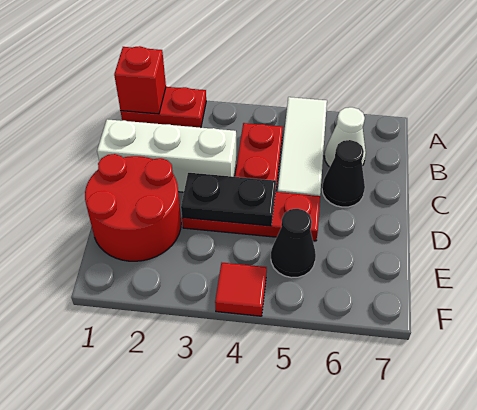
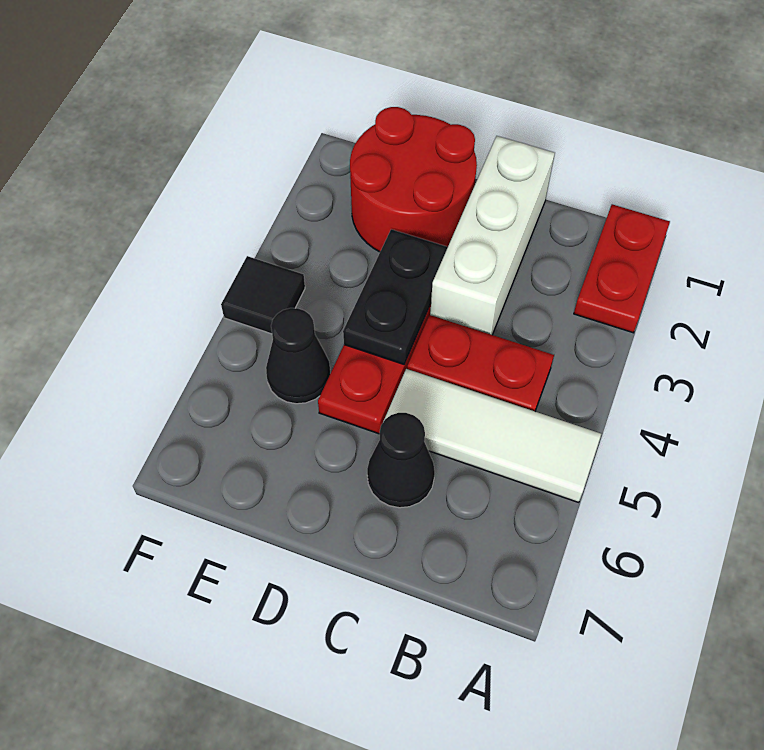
red 1x1 brick [114,46,166,114] -> none
white 1x1 cone [325,107,366,167] -> none
red 1x1 tile [215,263,267,316] -> black 1x1 tile [221,256,305,334]

